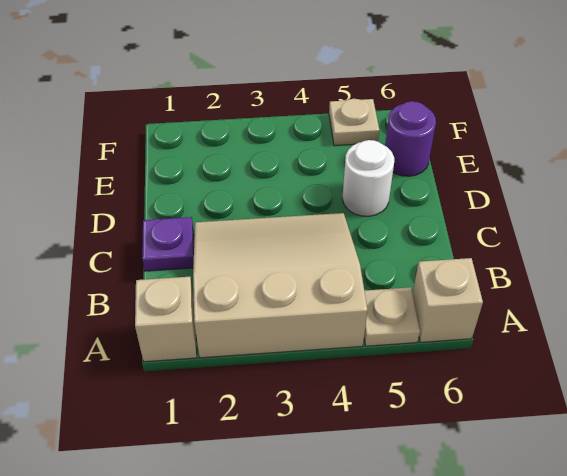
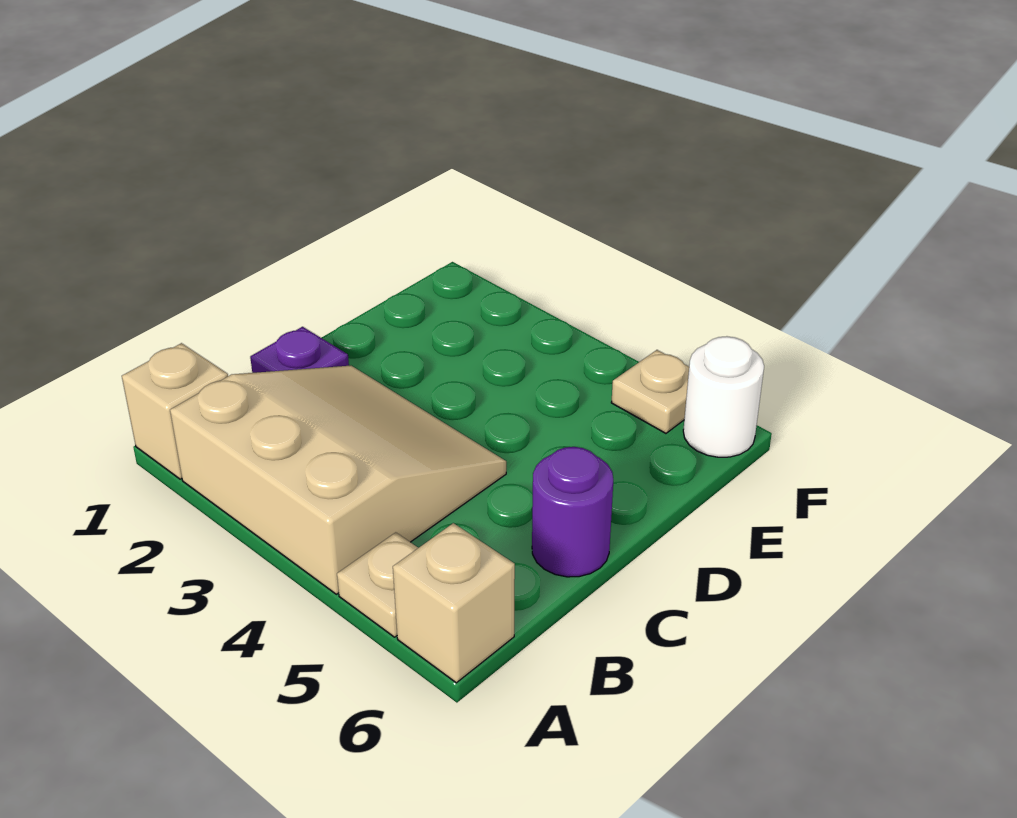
white 1x1 round brick [342,140,394,216] -> white 1x1 round brick moved to [683,336,764,457]
purple 1x1 round brick [385,101,436,176] -> purple 1x1 round brick moved to [532,447,613,577]

